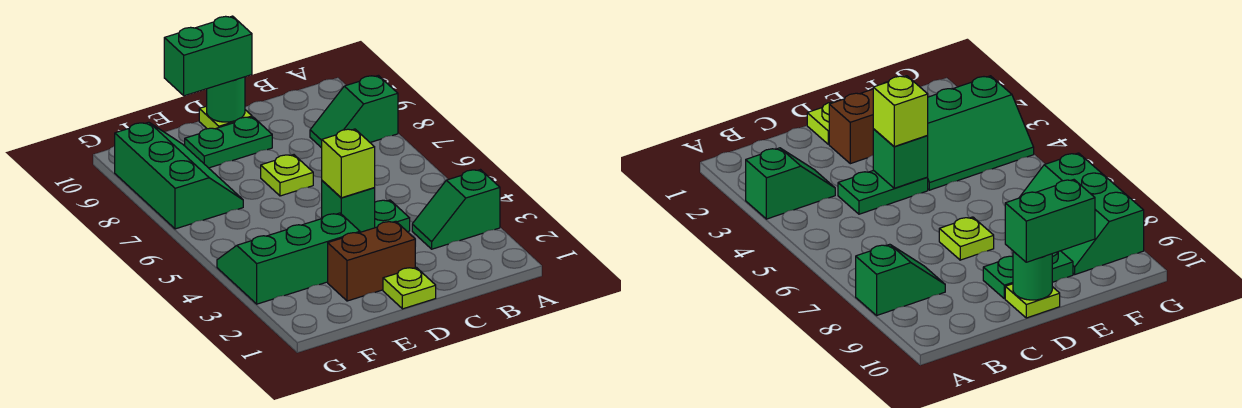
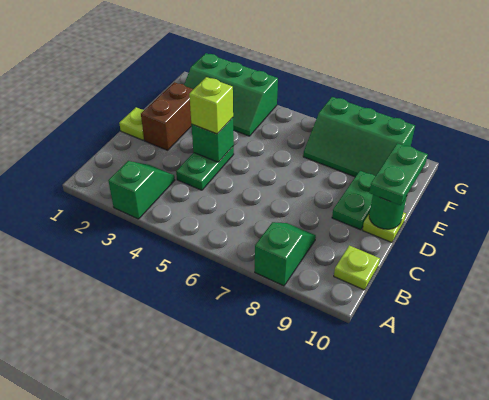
lime 1x1 plate [261,155,313,196] -> lime 1x1 plate moved to [334,245,380,290]
green 1x2 brick [164,16,252,96] -> green 1x2 plate [369,143,428,205]
green 2x3 slope [217,213,360,304] -> green 2x3 slope turned to [184,53,278,136]

